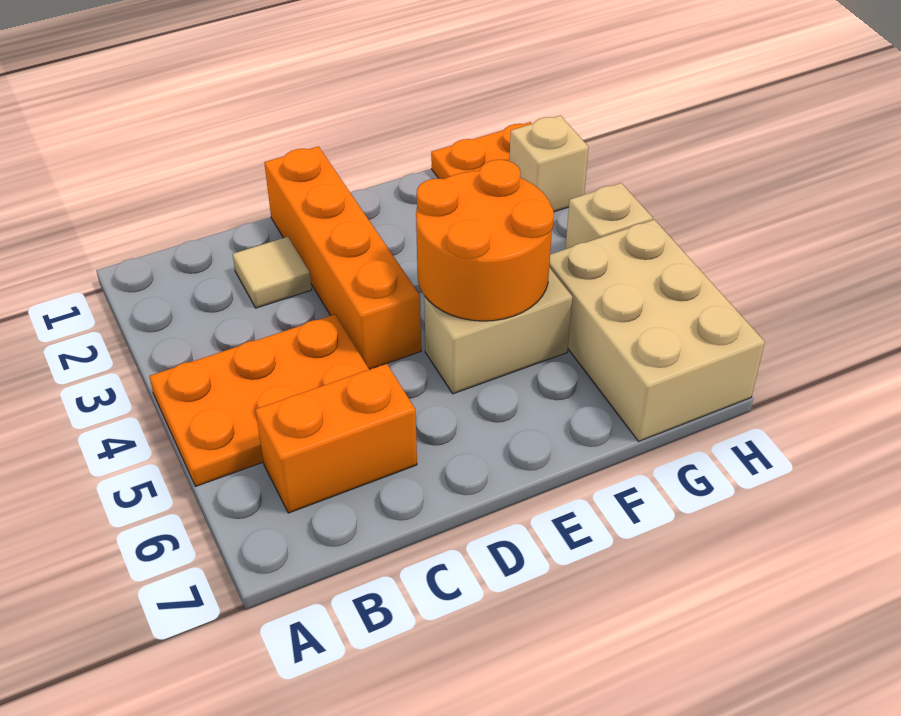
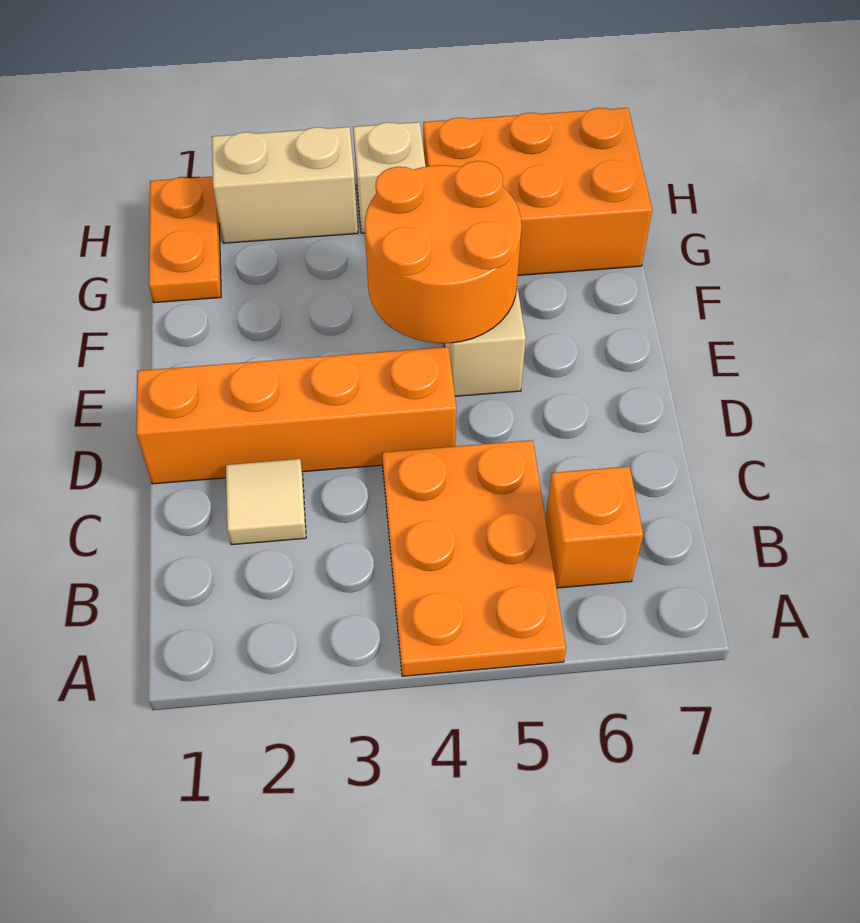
orange 1x2 brick [255,364,417,513] -> orange 1x1 brick [546,466,643,588]
tan 2x3 brick [549,220,765,441] -> orange 2x3 brick [423,108,652,275]
tan 1x1 brick [509,116,589,212] -> tan 1x2 brick [212,127,358,243]

